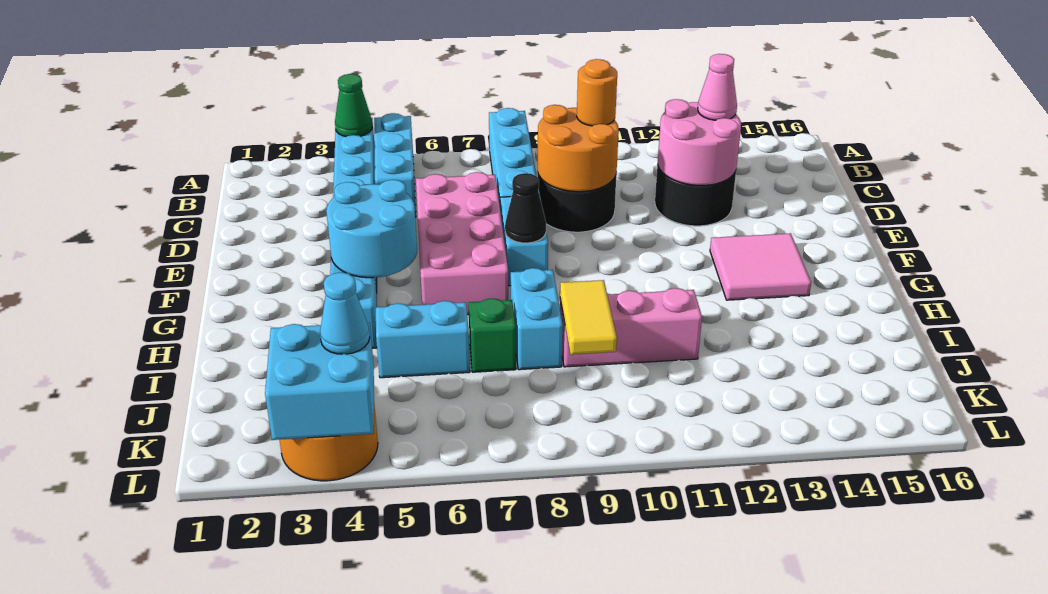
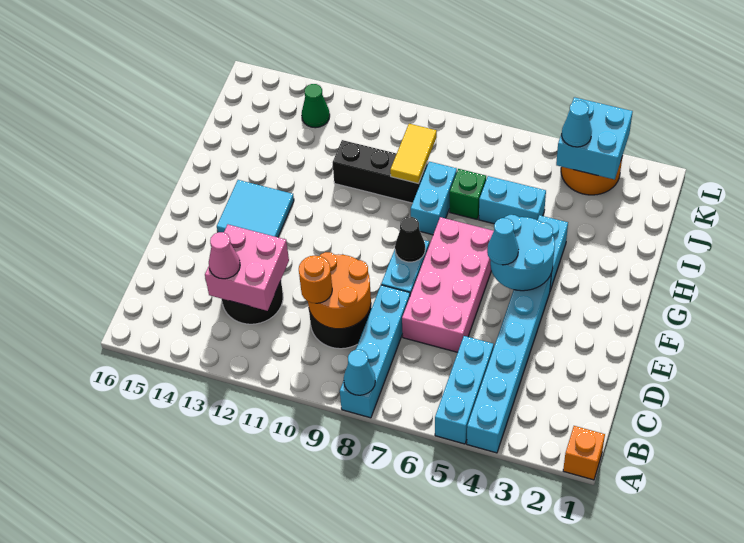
none -> orange 1x1 brick [563,426,605,480]
green 1x1 cone [335,74,372,137] -> green 1x1 cone moved to [302,84,330,128]
none -> cyan 1x1 cone [344,350,375,395]
pink 2x2 round brick [658,99,741,185] -> pink 2x2 brick [205,225,289,311]
none -> cyan 1x1 cone [487,218,519,265]
pink 2x2 tile [710,233,811,300] -> cyan 2x2 tile [217,180,294,237]
pink 1x3 brick [560,288,702,367] -> black 1x3 brick [333,140,428,203]

